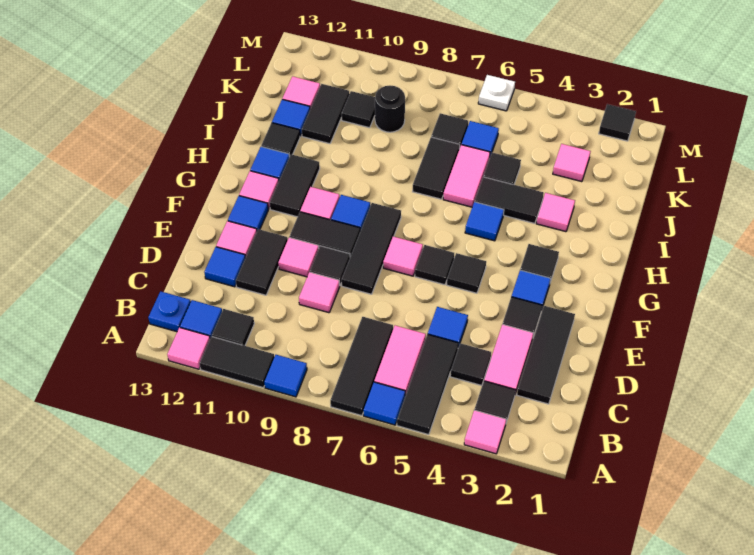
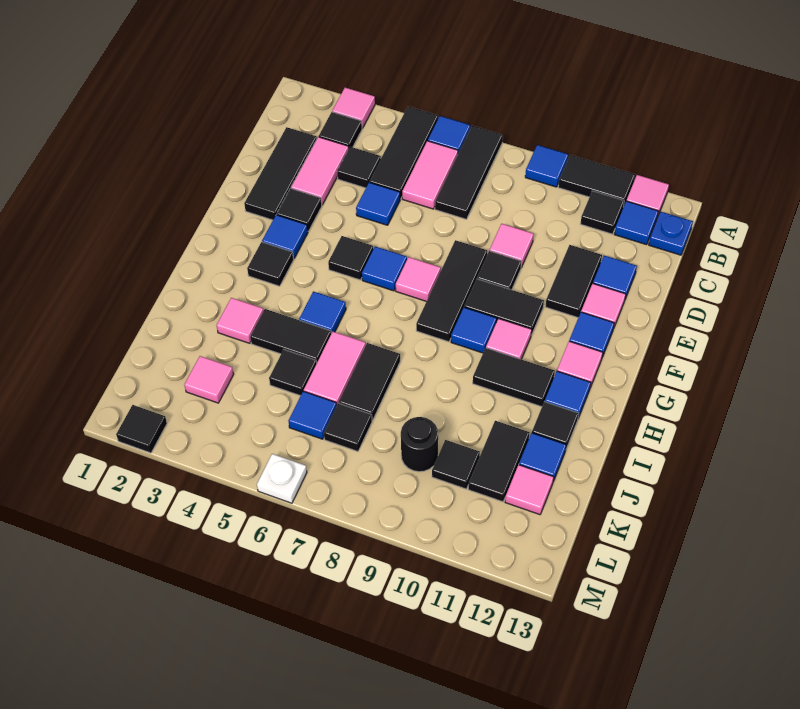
pink 1x1 tile [278,237,319,277] -> none
black 1x1 tile [415,245,454,285] -> blue 1x1 tile [362,247,407,291]
black 1x2 tile [270,154,320,217] -> black 1x2 tile turned to [473,348,555,407]

